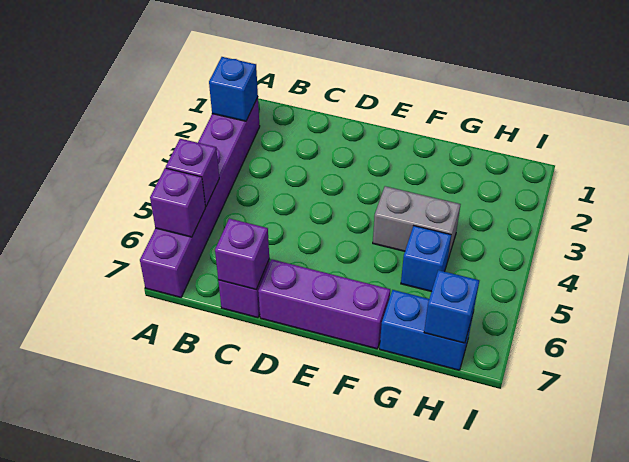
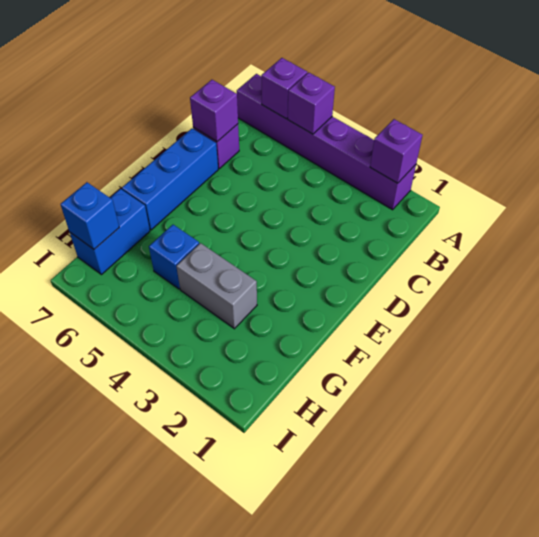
blue 1x1 brick [209,57,258,121] -> purple 1x1 brick [370,119,422,183]
purple 1x3 brick [258,259,390,349] -> blue 1x3 brick [122,128,218,230]
grey 1x2 brick [373,186,461,262] -> grey 1x2 brick turned to [176,243,257,329]

